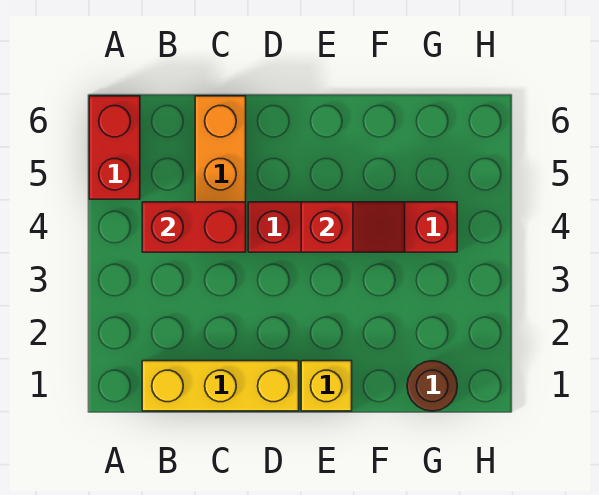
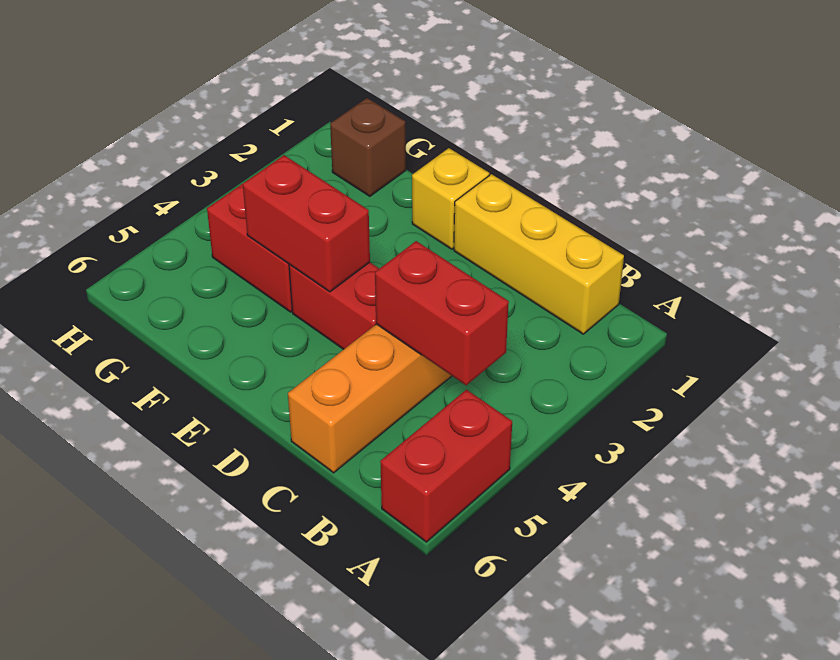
red 1x2 slope [301,202,405,252] -> red 1x2 brick [243,155,370,292]
brown 1x1 round brick [407,361,457,411] -> brown 1x1 brick [330,98,406,196]

